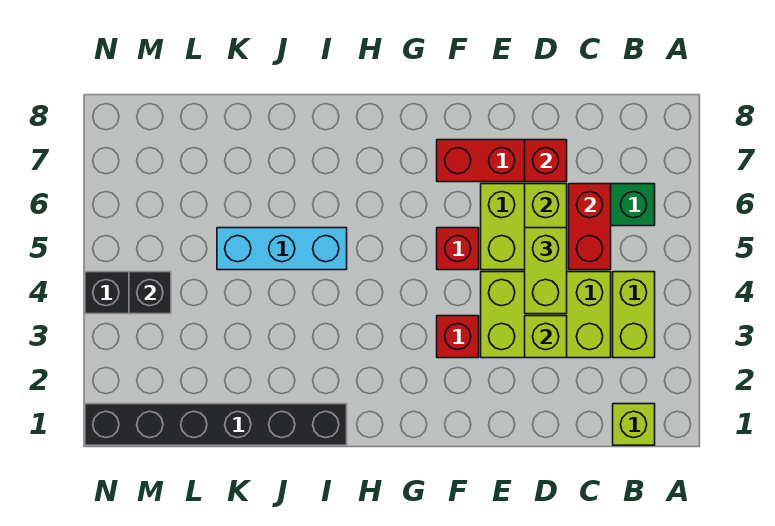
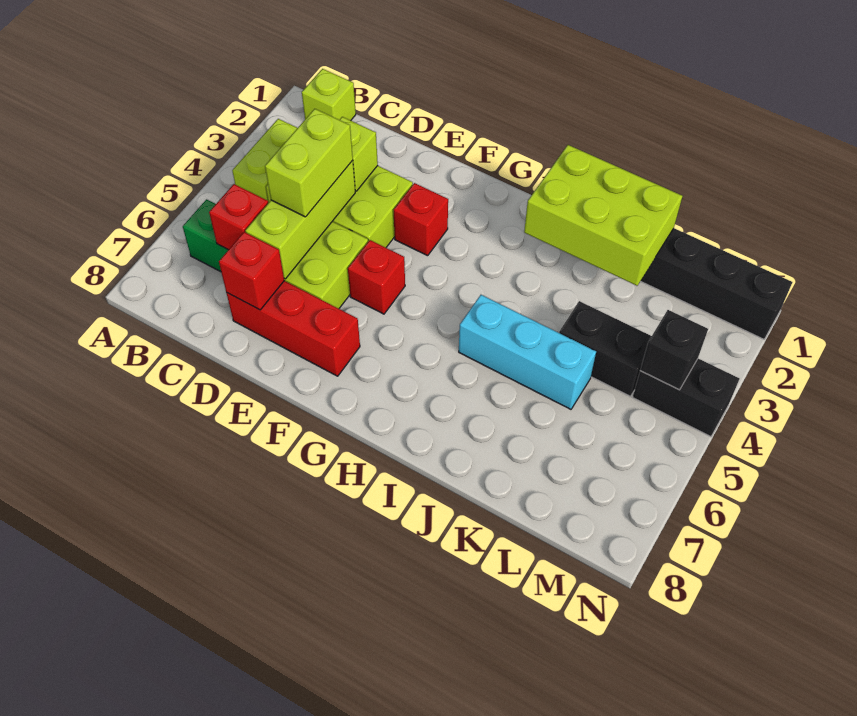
red 1x2 brick [569,184,611,270] -> red 1x1 brick [209,184,268,250]
none -> lime 2x3 brick [524,145,682,286]
none -> black 1x2 brick [559,301,651,396]

